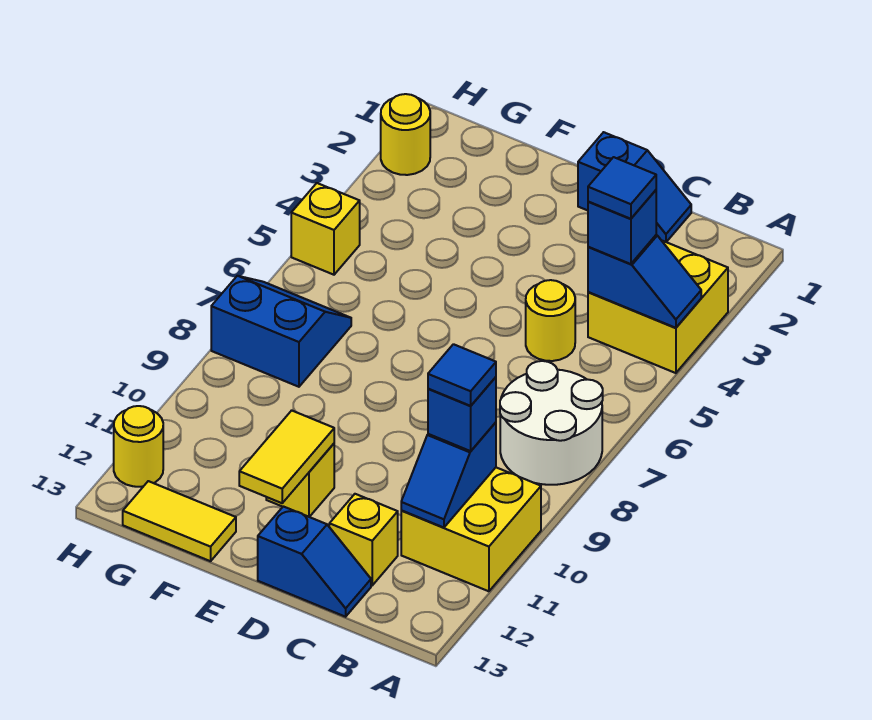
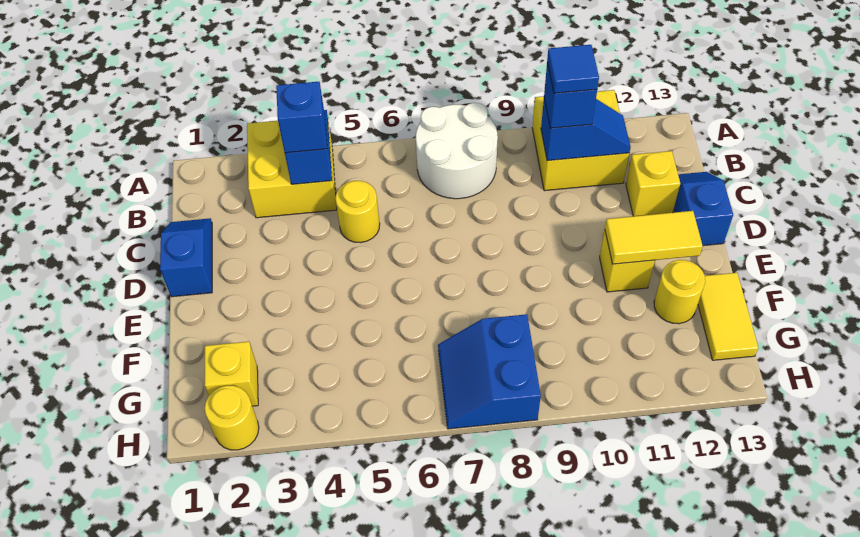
blue 1x1 tile [588,157,656,219] -> none
yellow 1x1 brick [291,183,360,275] -> yellow 1x1 brick moved to [205,342,258,406]
yellow 1x1 round brick [114,406,163,487] -> yellow 1x1 round brick moved to [654,260,705,324]

